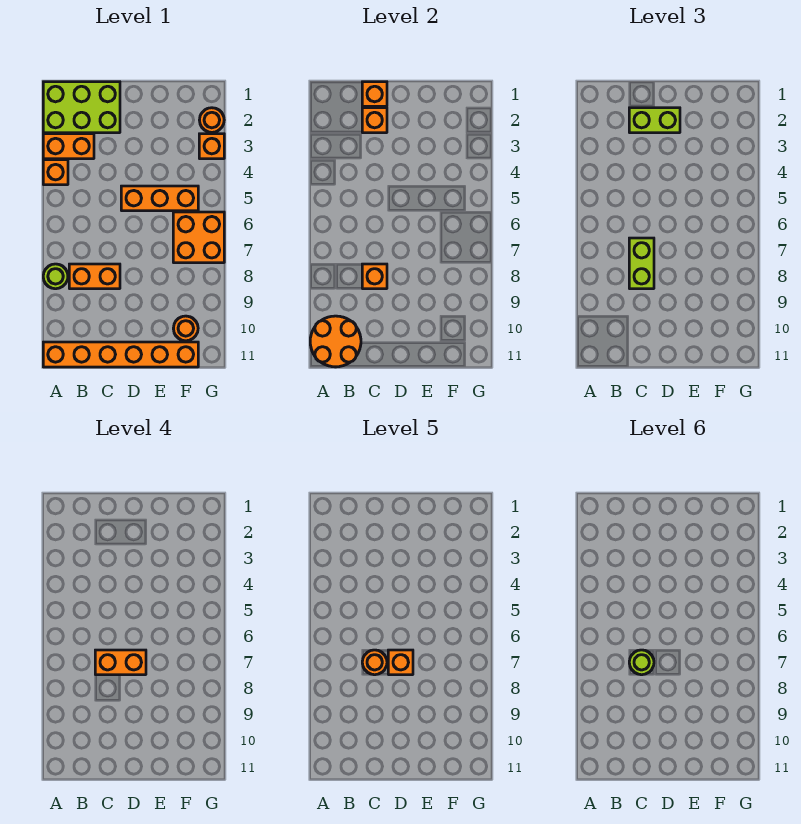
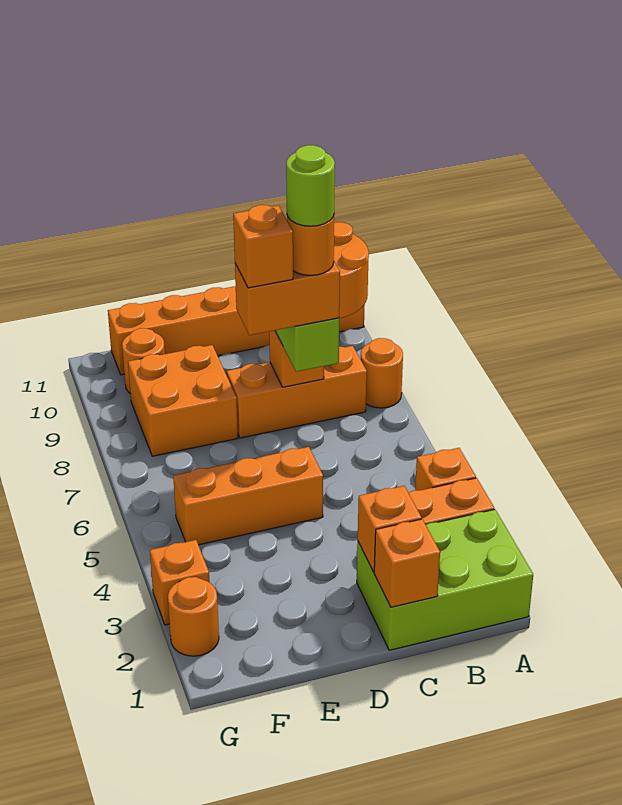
lime 1x1 round brick [43,264,68,289] -> orange 1x1 round brick [361,338,403,408]
orange 1x2 brick [69,264,120,289] -> orange 1x3 brick [227,346,367,438]
lime 1x2 brick [629,108,680,133] -> none
orange 2x2 brick [173,212,224,263] -> orange 2x2 brick moved to [128,345,238,456]

